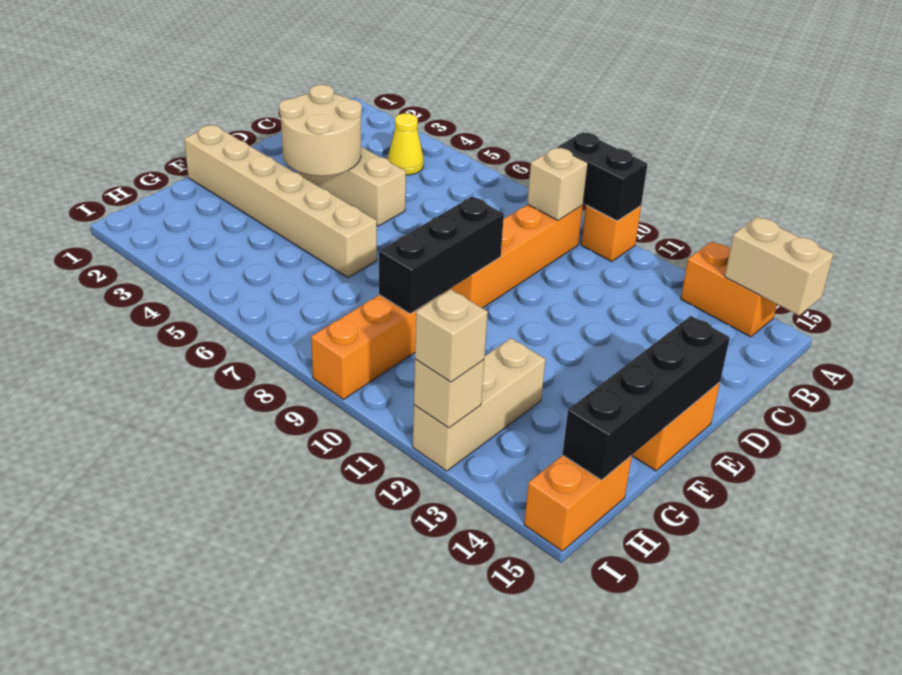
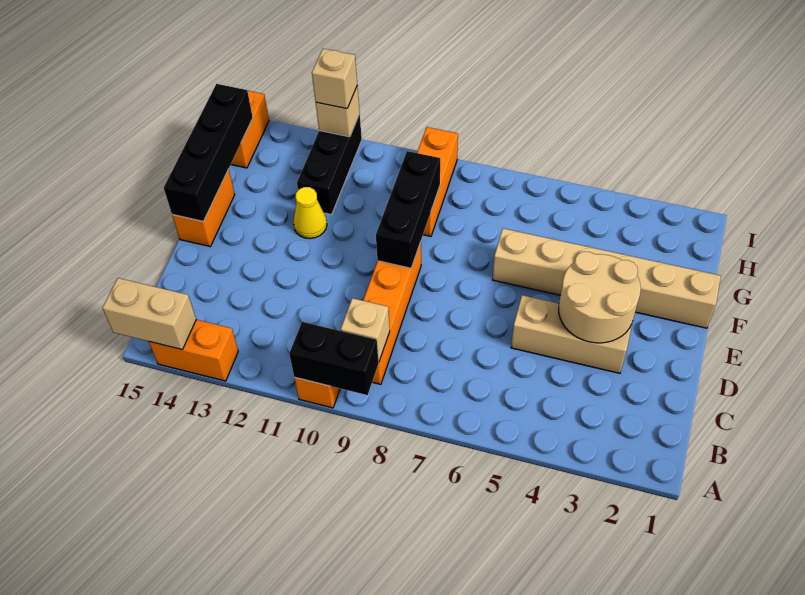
yellow 1x1 cone [388,113,424,175] -> yellow 1x1 cone moved to [293,187,327,239]
tan 1x3 brick [413,338,546,471] -> black 1x3 brick [297,114,362,215]

